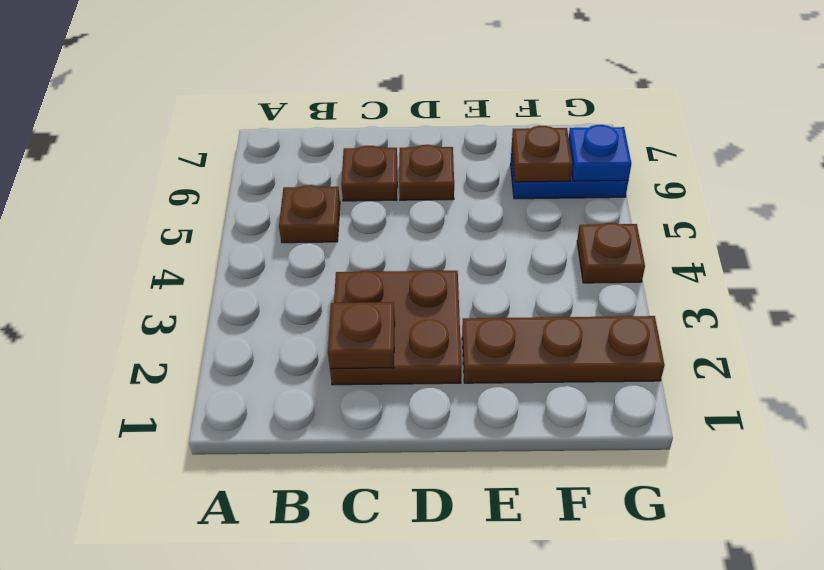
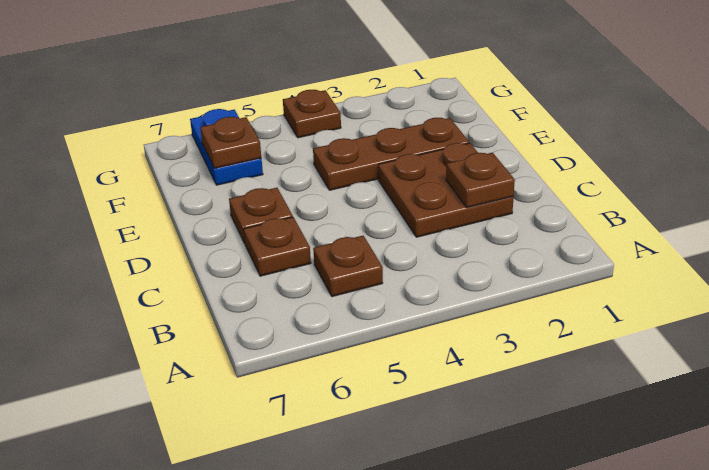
brown 1x3 plate [462,316,664,383] -> brown 1x3 plate turned to [313,118,469,190]
blue 1x1 plate [569,125,631,181] -> none

